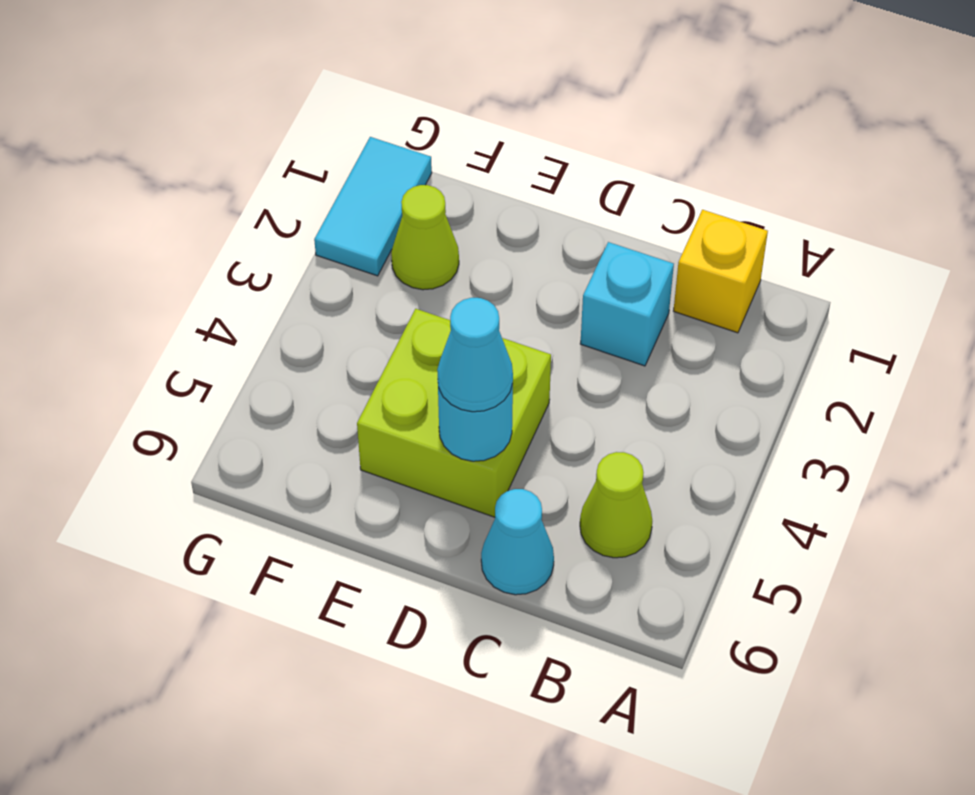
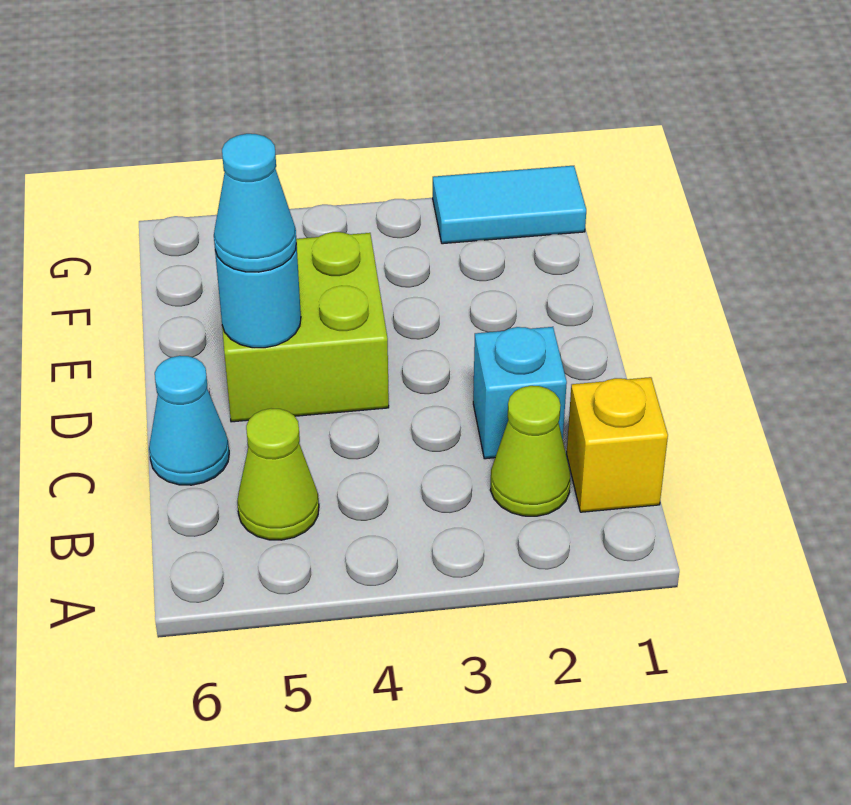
lime 1x1 cone [391,185,459,290] -> lime 1x1 cone moved to [490,386,570,516]

